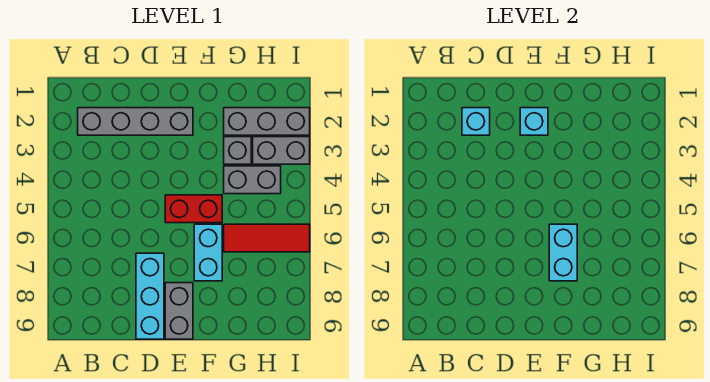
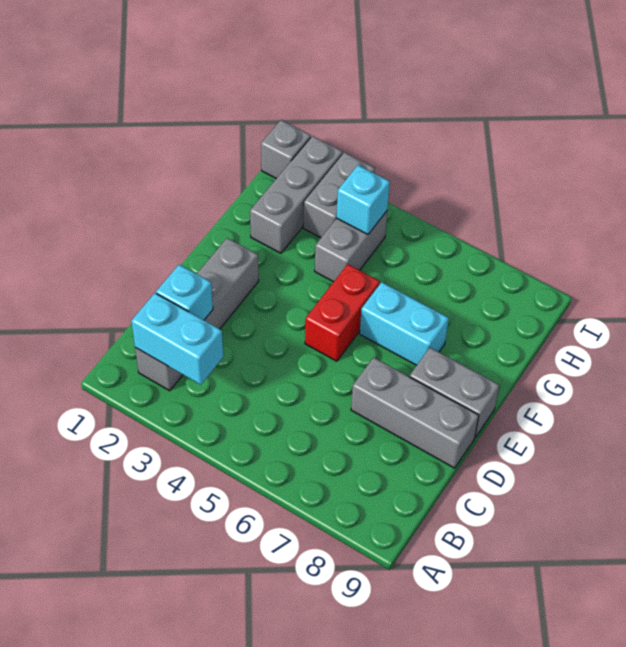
cyan 1x3 brick [136,253,164,339] -> grey 1x3 brick [351,357,479,468]
cyan 1x1 brick [520,108,548,135] -> cyan 1x1 brick moved to [337,165,390,234]
cyan 1x2 brick [549,224,577,281] -> cyan 1x2 brick moved to [131,293,223,385]
grey 1x1 brick [224,137,251,164] -> grey 1x1 brick moved to [261,120,311,179]
red 1x3 tile [224,224,310,252] -> none

